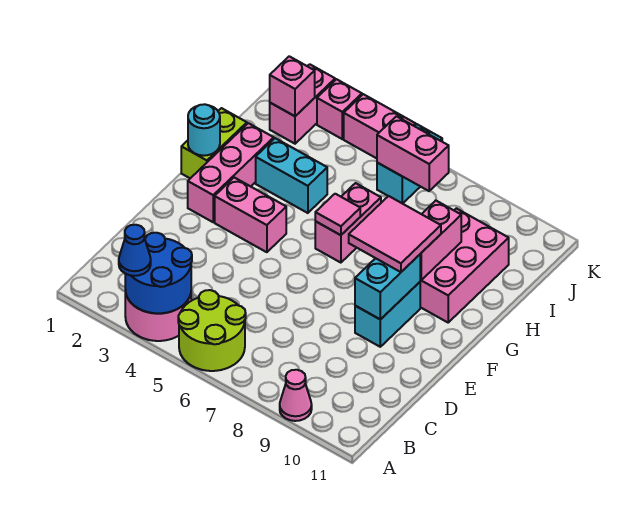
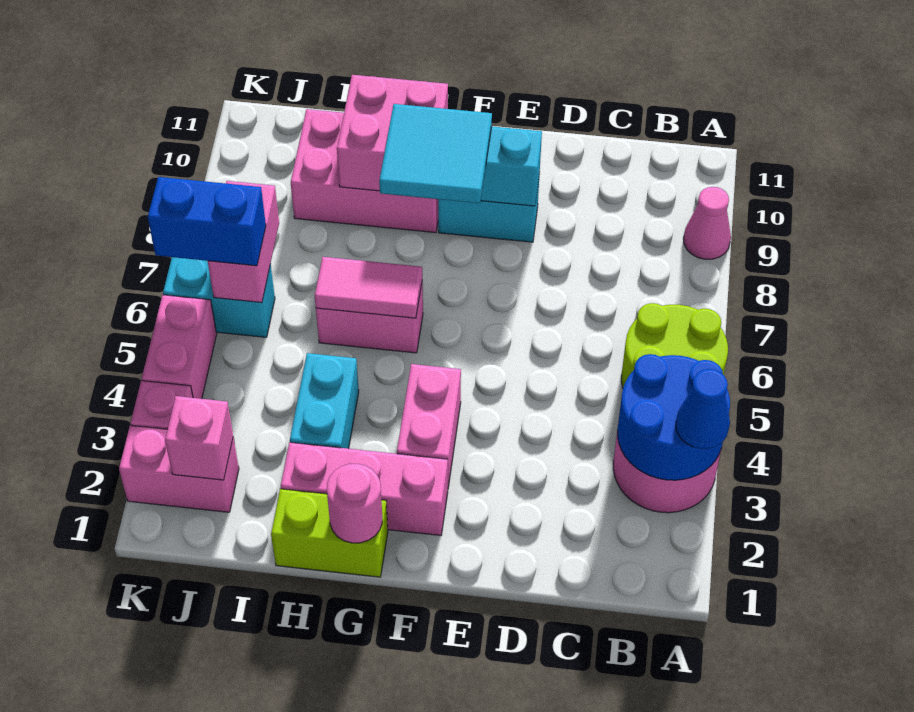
pink 2x2 tile [349,196,441,272] -> cyan 2x2 tile [379,104,492,203]
cyan 1x1 round brick [188,104,220,156] -> pink 1x1 round brick [327,464,382,543]
pink 1x1 tile [315,194,360,235] -> pink 1x2 tile [315,257,422,318]
pink 1x2 brick [420,201,461,280] -> pink 2x2 brick [337,75,448,191]
none -> blue 1x2 brick [148,177,266,266]

